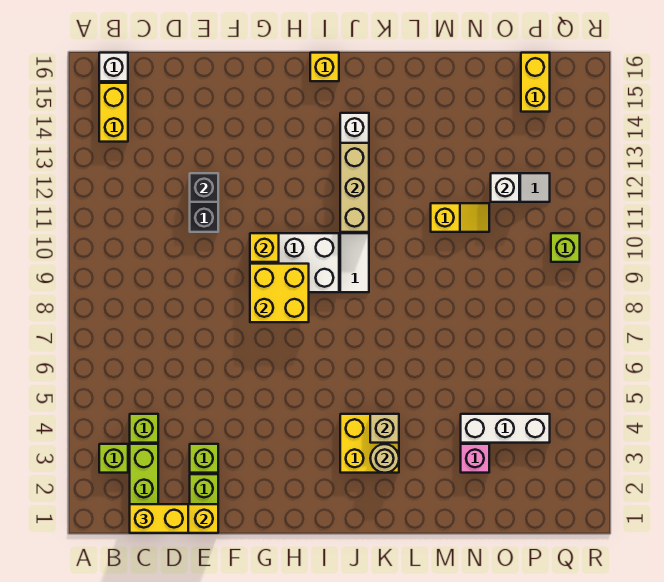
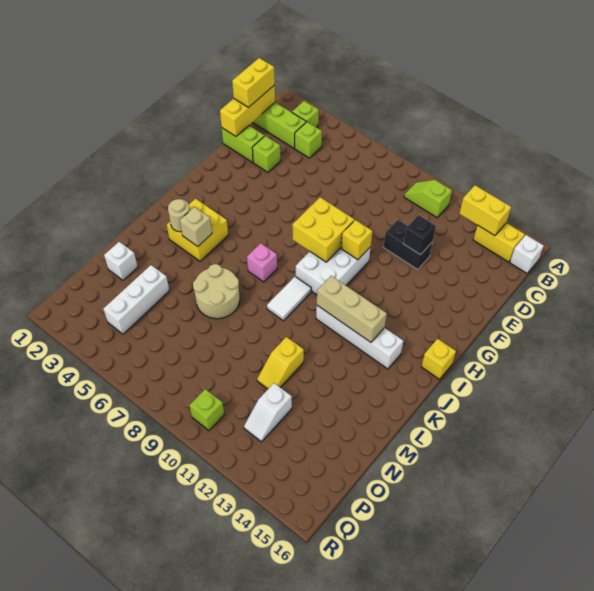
none -> lime 1x2 slope [404,180,452,218]
white 1x2 tile [340,233,369,292] -> white 1x2 tile turned to [267,277,311,321]
none -> tan 2x2 round brick [193,264,240,319]
pink 1x1 brick [461,444,489,473] -> pink 1x1 brick moved to [247,243,277,282]
white 1x1 brick [491,173,519,202] -> white 1x1 brick moved to [104,242,138,280]
yellow 1x2 brick [521,53,550,112] -> yellow 1x2 brick moved to [459,185,511,236]

